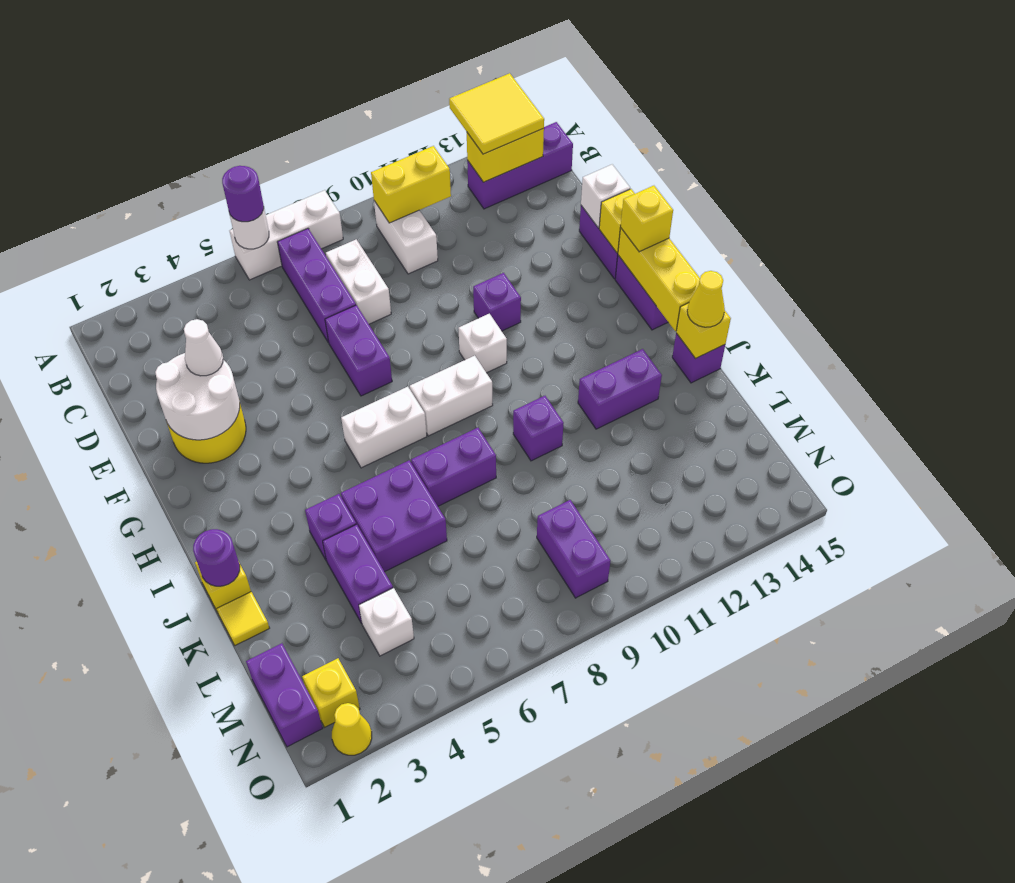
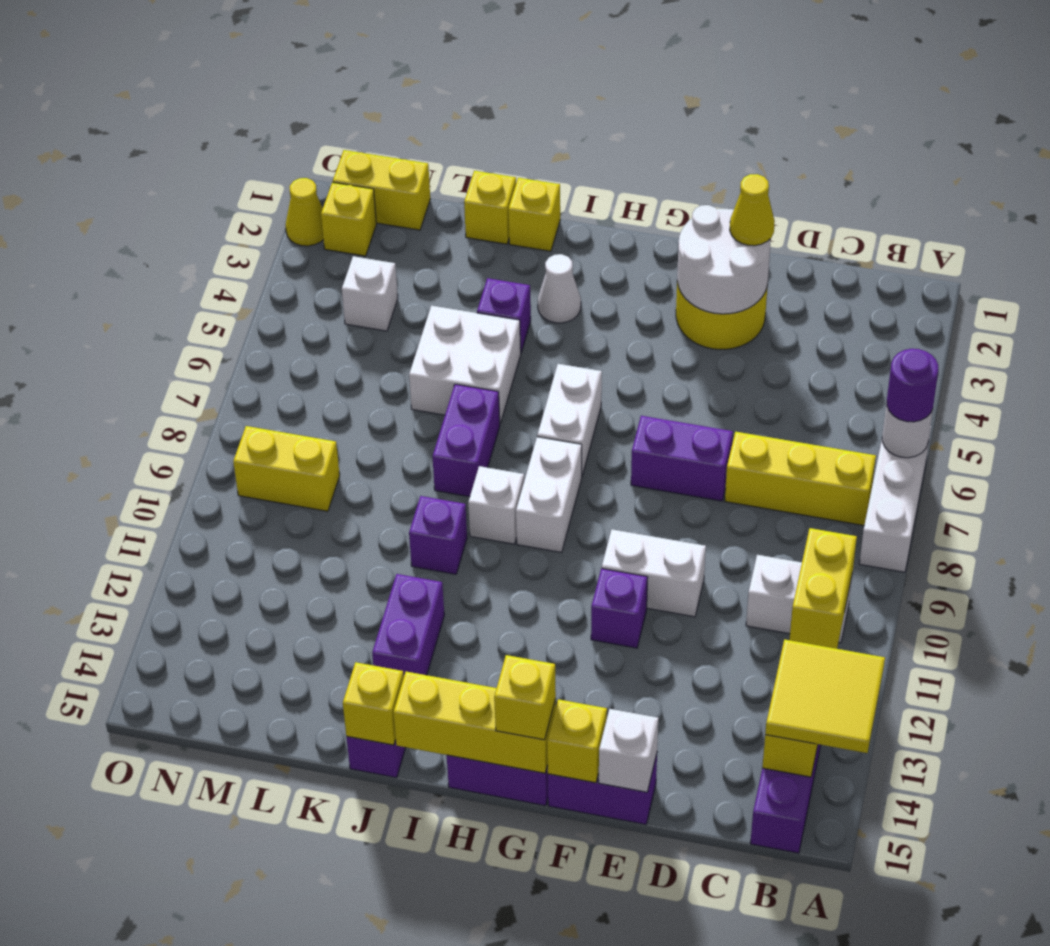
purple 1x3 brick [277,229,356,343] -> yellow 1x3 brick [725,432,876,525]
white 1x2 brick [326,239,391,324] -> white 1x2 brick moved to [602,529,706,617]
white 1x1 cone [184,319,223,376] -> white 1x1 cone moved to [538,254,581,323]
white 1x1 brick [458,314,507,373] -> white 1x1 brick moved to [468,466,524,544]
purple 1x1 round brick [193,529,240,586] -> none
purple 2x2 brick [341,460,447,572] -> white 2x2 brick [409,305,521,424]
yellow 1x1 cone [687,271,725,327] -> yellow 1x1 cone moved to [730,174,775,246]
yellow 1x1 tile [217,592,269,645] -> yellow 1x1 brick [464,171,516,244]
purple 1x2 brick [323,524,393,623] -> none
purple 1x2 brick [246,643,323,747] -> yellow 1x2 brick [333,150,430,230]
purple 1x2 brick [537,500,610,598] -> yellow 1x2 brick [233,426,340,511]

